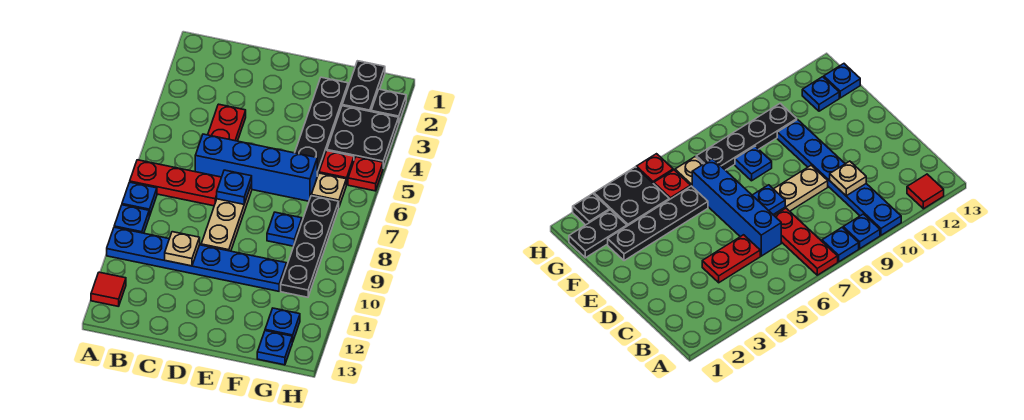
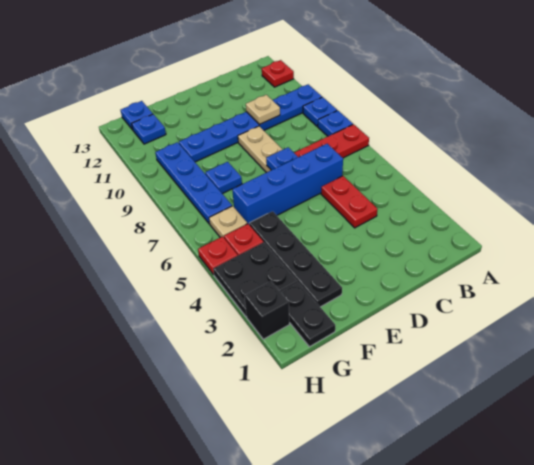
red 1x1 tile [91,272,126,307] -> red 1x1 plate [262,60,294,87]
black 1x4 plate [281,196,339,297] -> blue 1x4 plate [155,142,232,224]
black 1x1 plate [371,89,406,122] -> black 1x1 brick [245,281,289,339]

